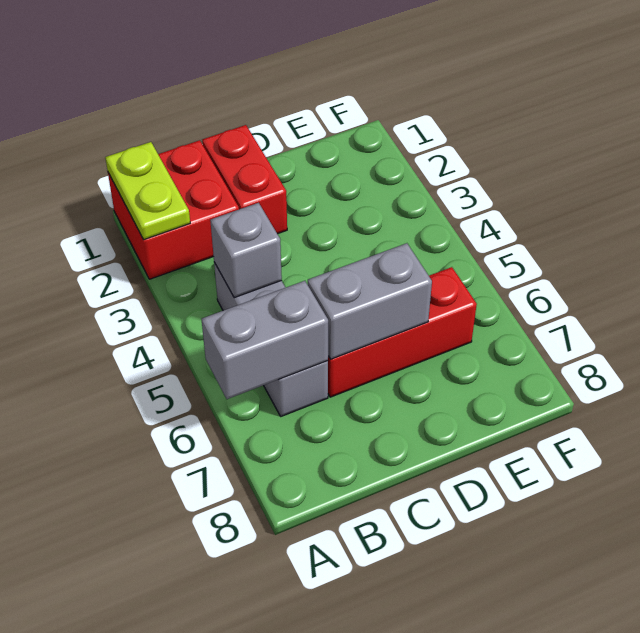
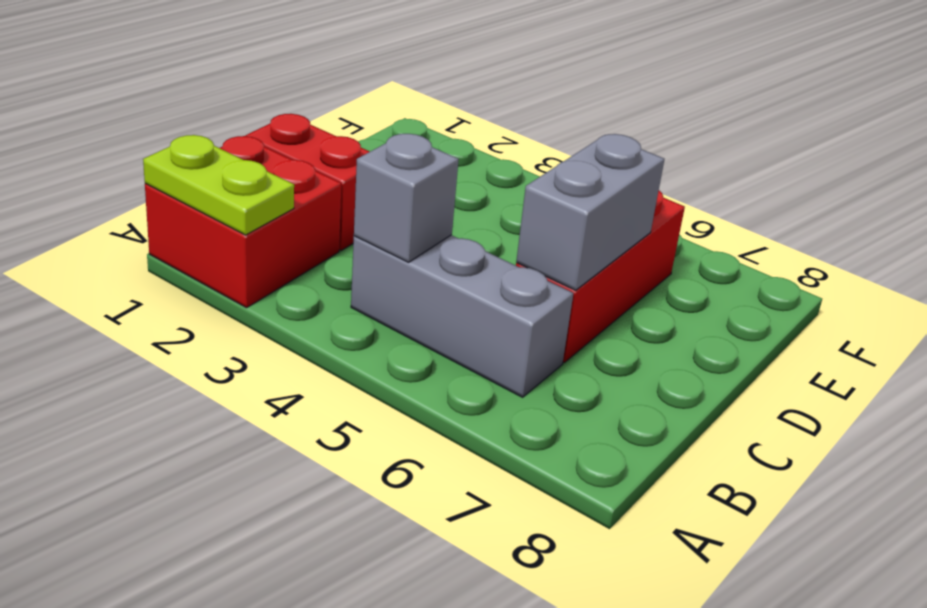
grey 1x2 brick [201,281,328,399] -> none

